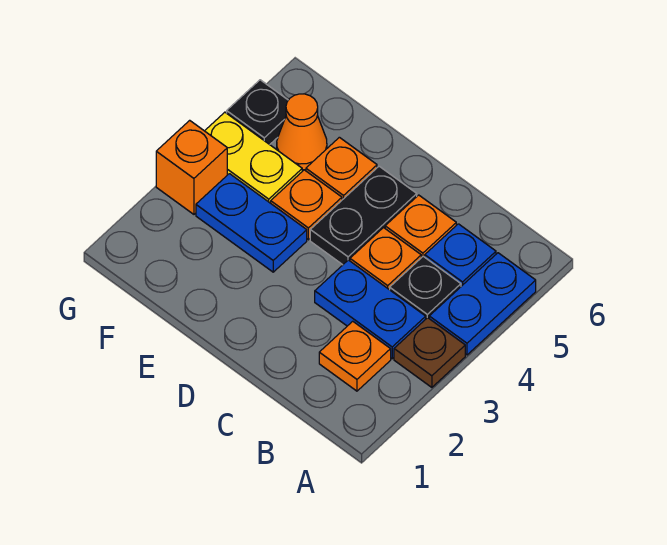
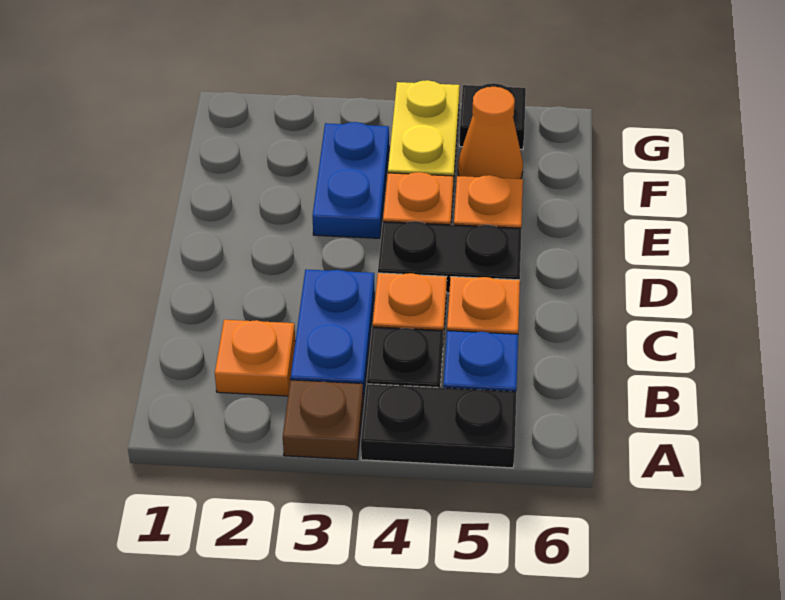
blue 1x2 plate [429,253,536,355] -> black 1x2 plate [361,384,517,468]
orange 1x1 brick [156,120,227,214] -> none

